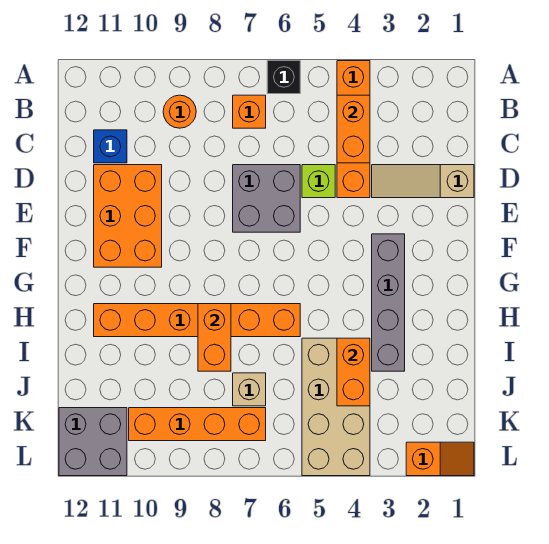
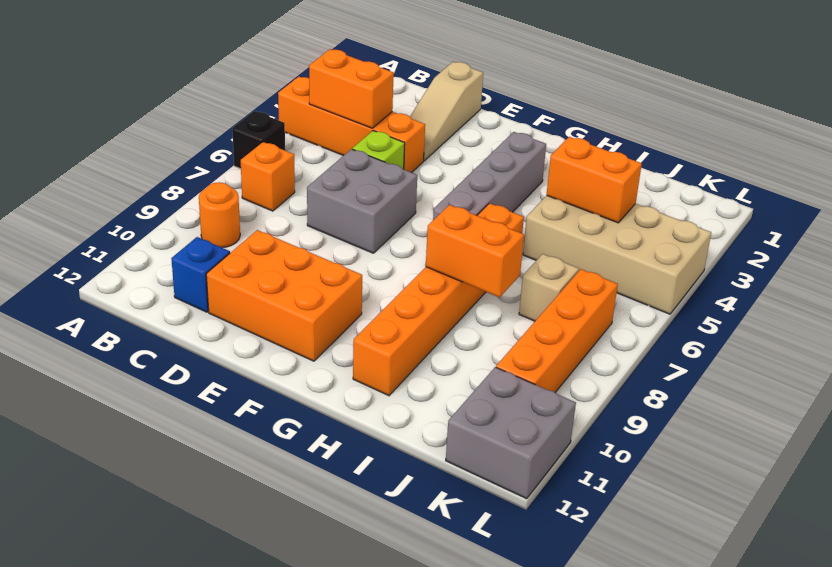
grey 1x4 brick [372,234,405,371] -> grey 1x4 brick turned to [433,132,546,220]
orange 1x2 slope [406,442,474,476] -> none

